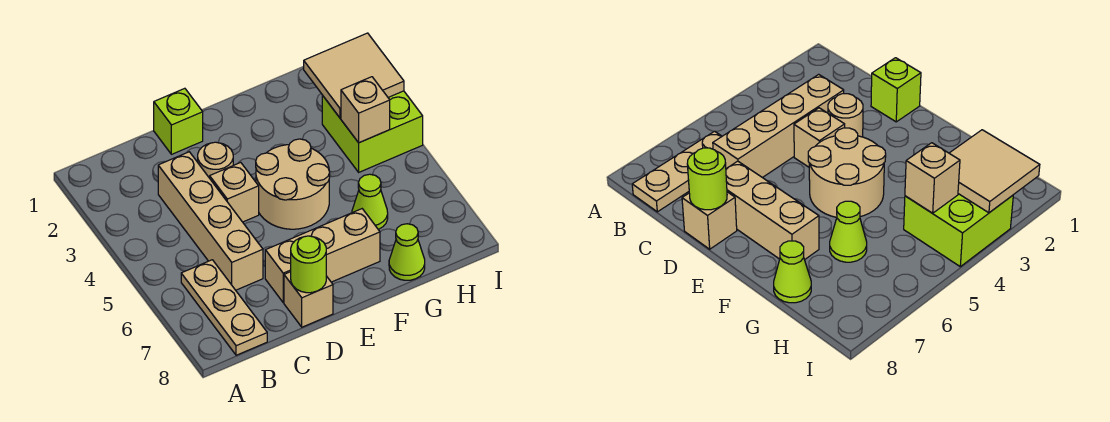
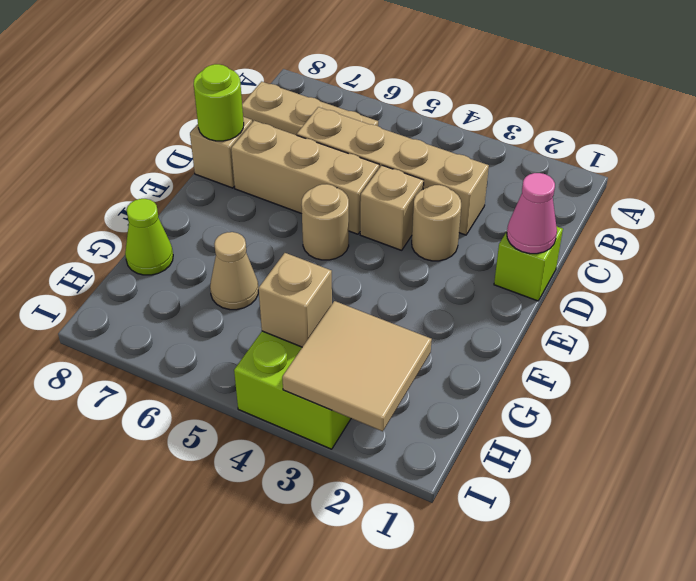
none -> pink 1x1 cone [507,173,557,254]
tan 1x3 brick [265,209,380,302] -> tan 1x3 brick turned to [231,121,379,234]
tan 2x2 round brick [256,139,330,229] -> tan 1x1 round brick [302,184,349,260]
lime 1x1 cone [352,174,388,229] -> tan 1x1 cone [210,232,258,310]

